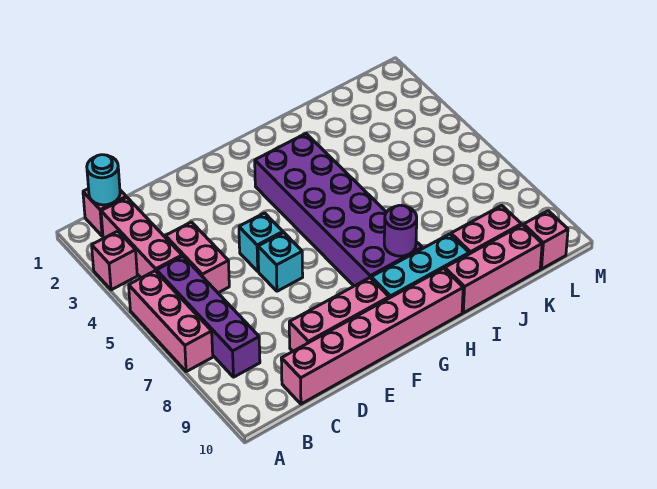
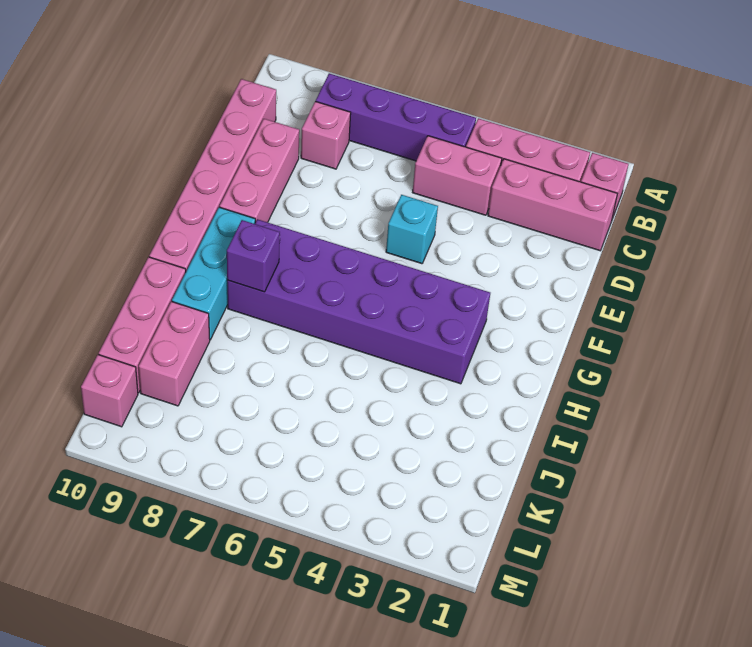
pink 1x1 brick [92,231,137,290] -> pink 1x1 brick moved to [301,101,351,169]
pink 1x3 brick [129,271,213,372] -> pink 1x3 brick moved to [488,159,618,251]
cyan 1x1 round brick [87,155,120,205] -> none
cyan 1x1 brick [258,233,303,291] -> none
purple 1x1 round brick [384,205,417,256] -> purple 1x1 brick [227,220,280,292]

